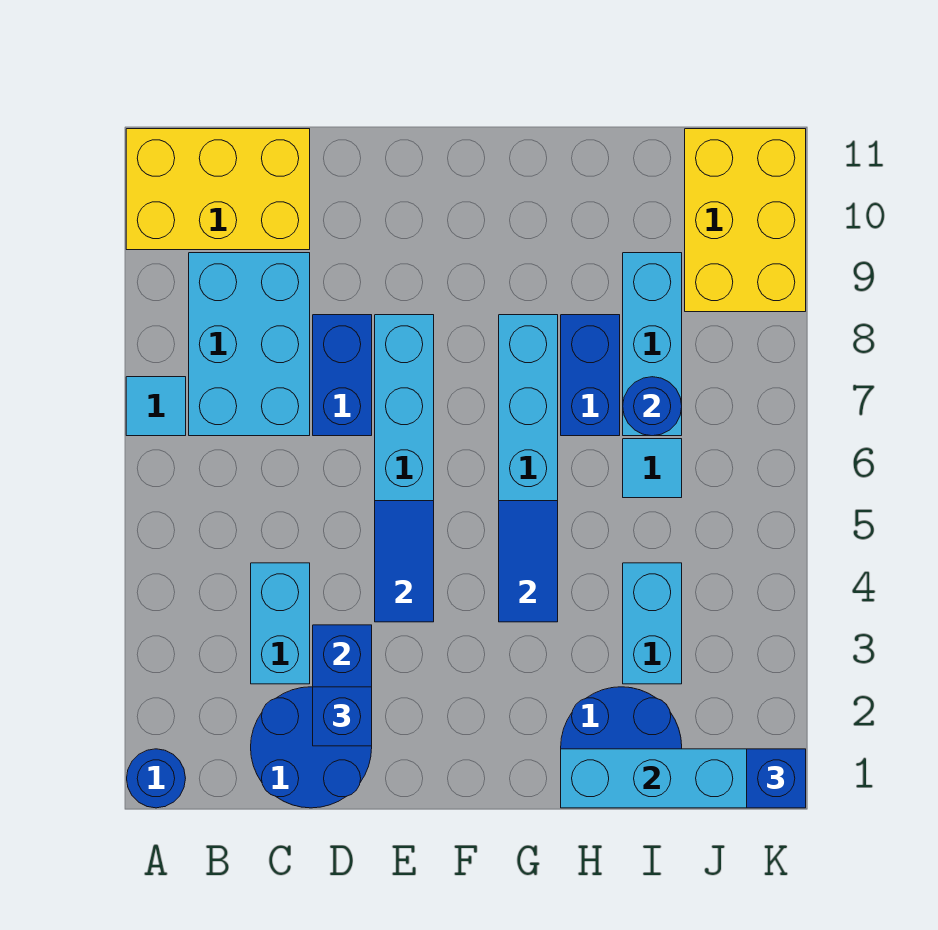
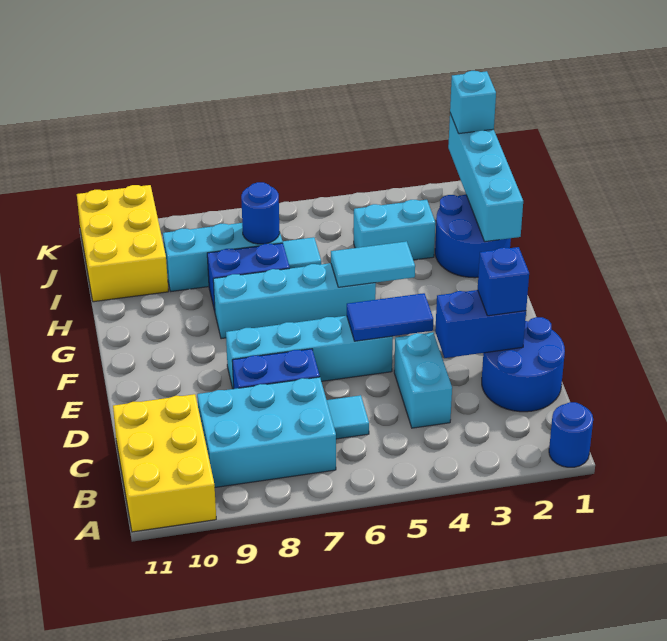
cyan 1x1 tile [126,377,186,436] -> cyan 1x1 tile moved to [327,395,369,439]
cyan 1x2 brick [251,563,310,684] -> cyan 1x2 brick turned to [394,332,452,428]
blue 1x2 tile [499,501,558,622] -> cyan 1x2 tile [331,241,415,287]
yellow 2x3 brick [685,129,806,312] -> yellow 2x3 brick turned to [77,185,168,302]
blue 1x1 brick [747,749,806,808] -> cyan 1x1 brick [450,71,496,134]

